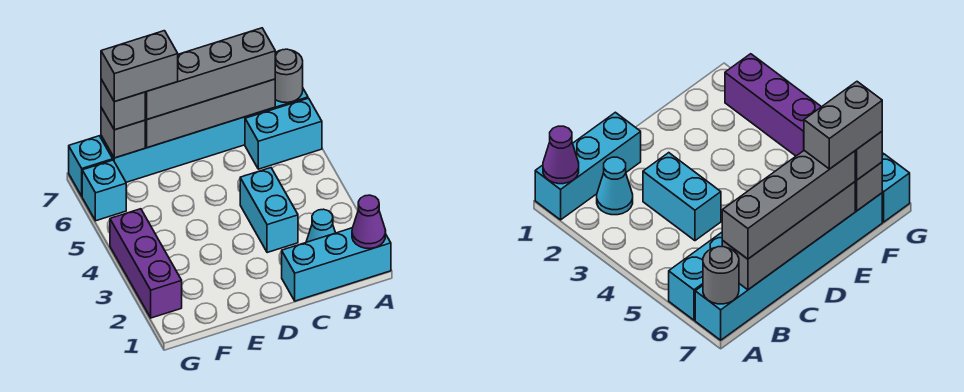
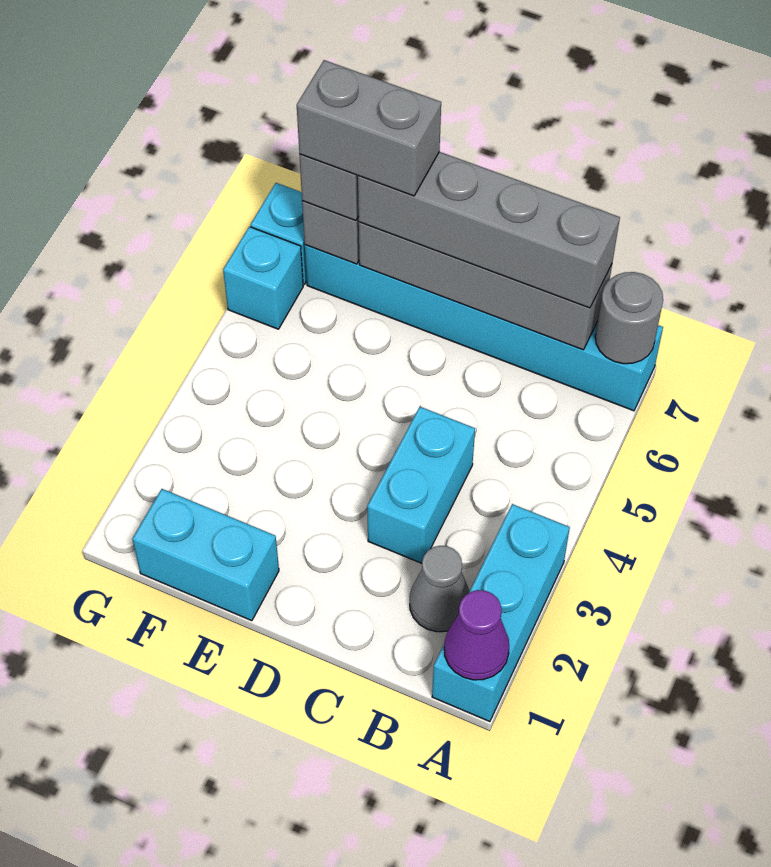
cyan 1x3 brick [282,228,391,301] -> cyan 1x3 brick turned to [432,504,570,722]
cyan 1x2 brick [245,98,322,169] -> cyan 1x2 brick moved to [133,489,279,621]
cyan 1x1 cone [306,209,335,242] -> grey 1x1 cone [410,546,470,632]
purple 1x3 brick [110,209,182,318] -> none

